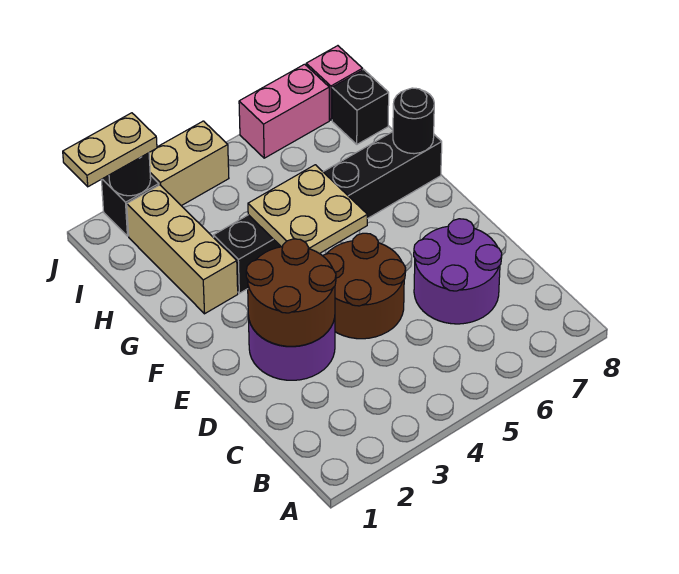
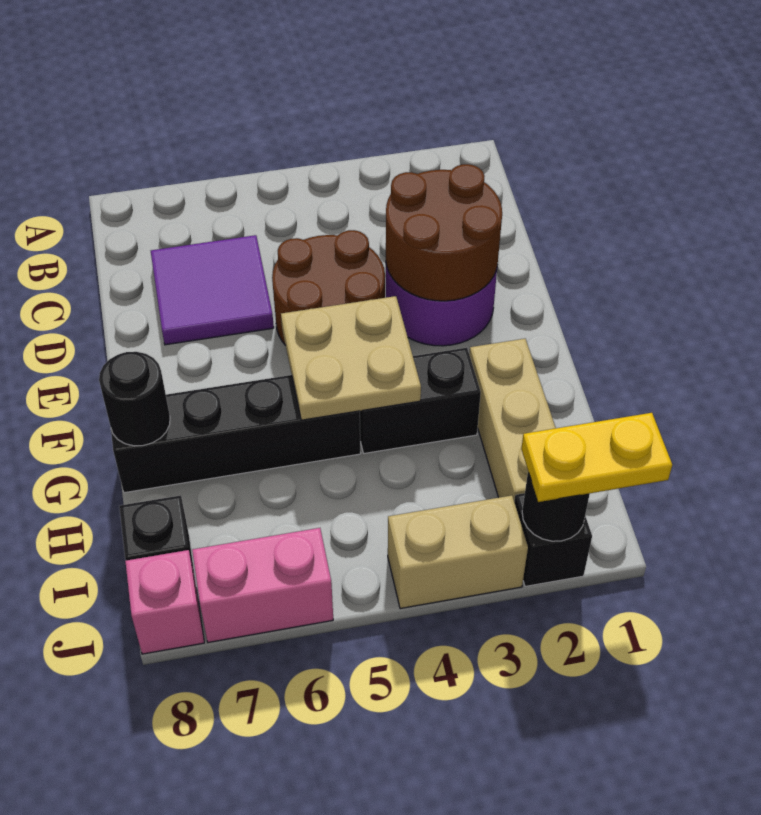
purple 2x2 round brick [414,219,502,324] -> purple 2x2 tile [151,235,274,345]
tan 1x2 plate [63,113,157,187] -> yellow 1x2 plate [521,413,672,502]

